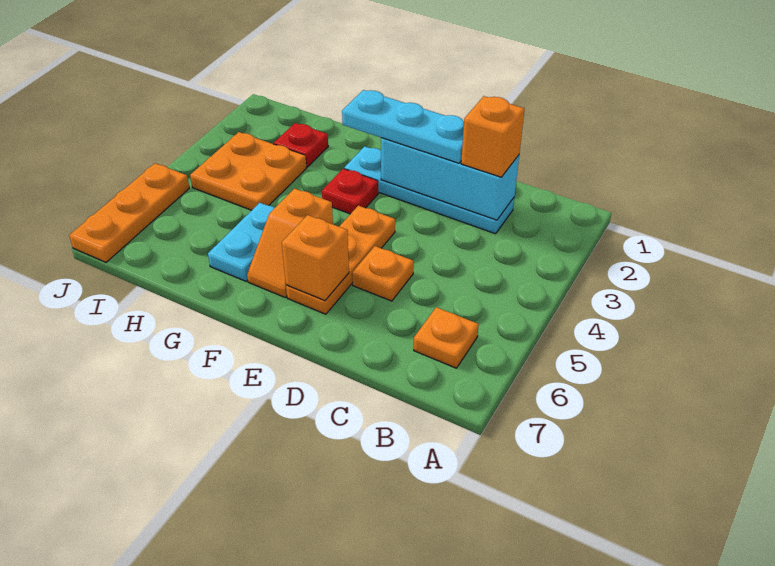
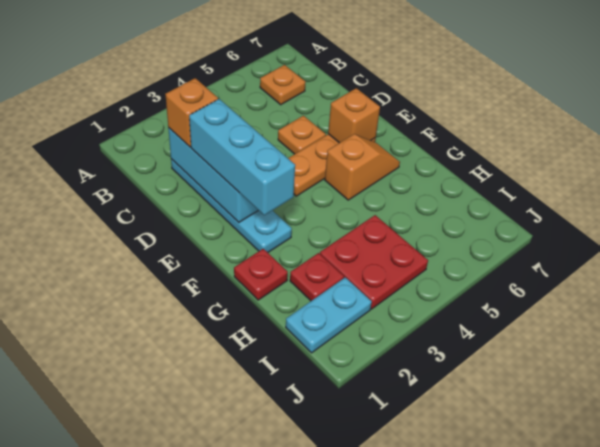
cyan 1x3 plate [342,90,464,163] -> cyan 1x3 brick [189,99,295,215]
red 1x1 plate [322,169,378,214] -> red 1x1 plate moved to [234,249,288,300]
cyan 1x2 plate [208,203,274,281] -> cyan 1x2 plate moved to [286,277,372,353]
orange 2x2 plate [190,132,306,210] -> red 2x2 plate [320,215,428,309]
orange 1x3 plate [69,163,189,262] -> none

